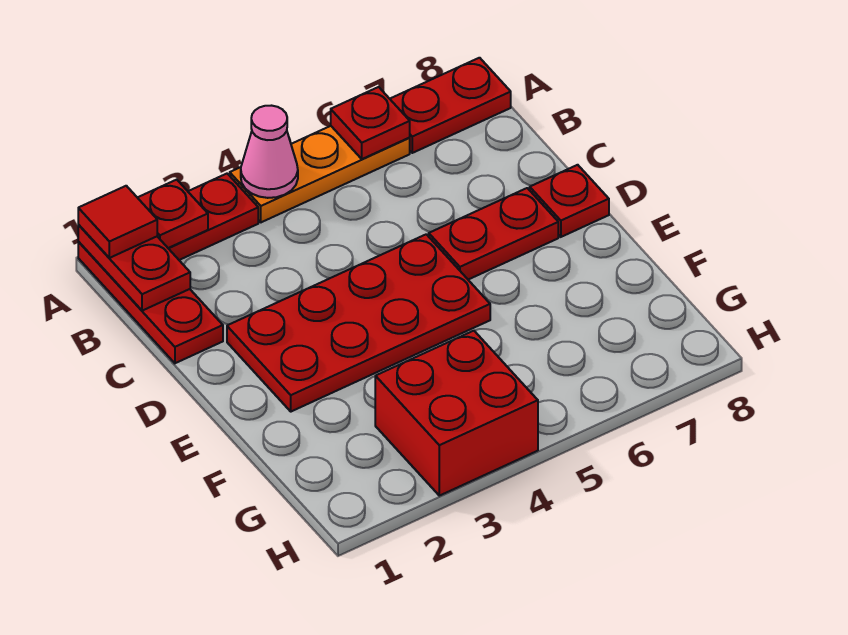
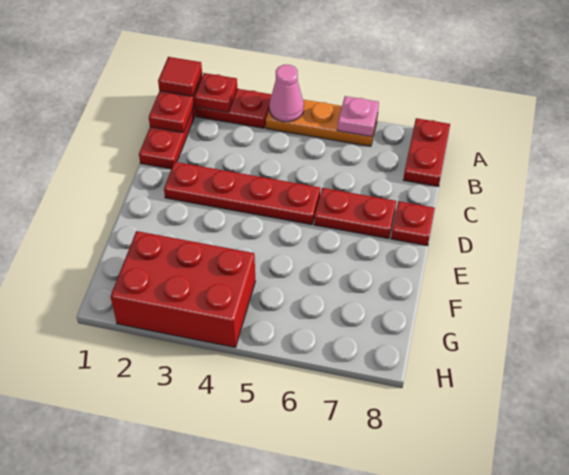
red 1x1 plate [331,87,410,159] -> pink 1x1 plate [337,96,379,137]
red 1x2 plate [390,58,511,153] -> red 1x2 plate turned to [403,118,450,187]
red 2x4 plate [227,234,490,412] -> red 1x4 plate [164,162,320,225]
red 2x2 brick [375,331,538,496] -> red 2x3 brick [110,231,255,347]

